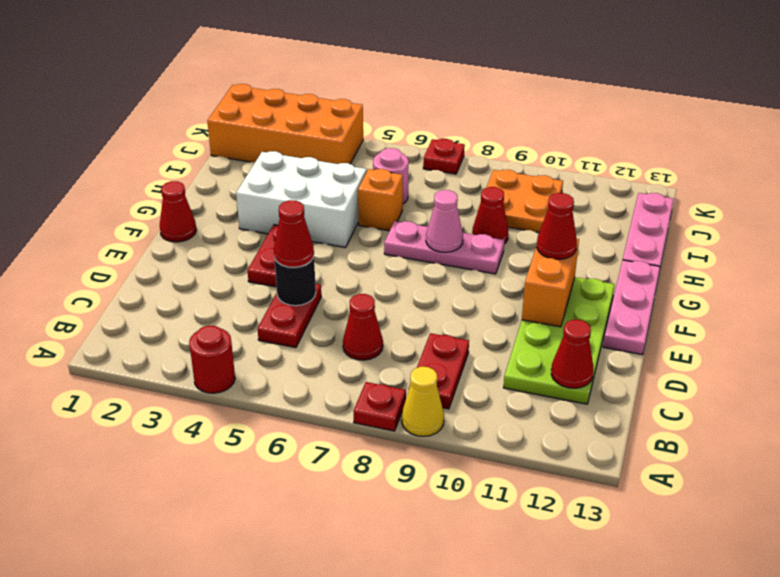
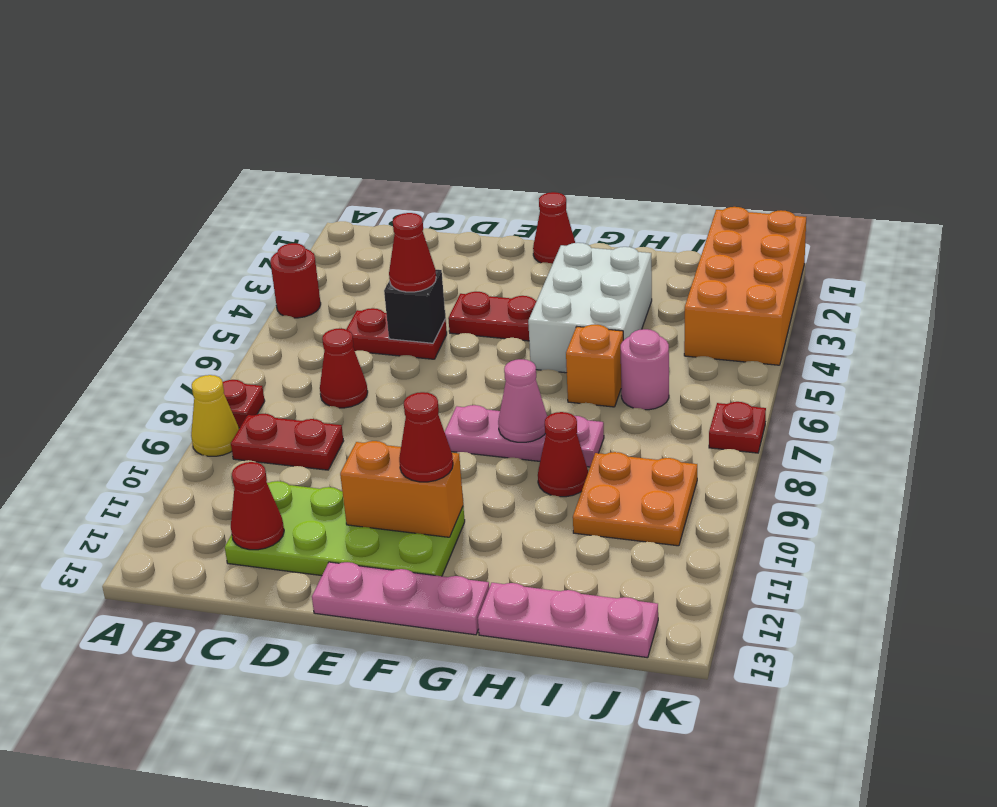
black 1x1 round brick [274,256,316,306] -> black 1x1 brick [384,270,446,343]
pink 1x3 plate [384,221,504,274] -> pink 1x3 plate turned to [445,405,604,467]

